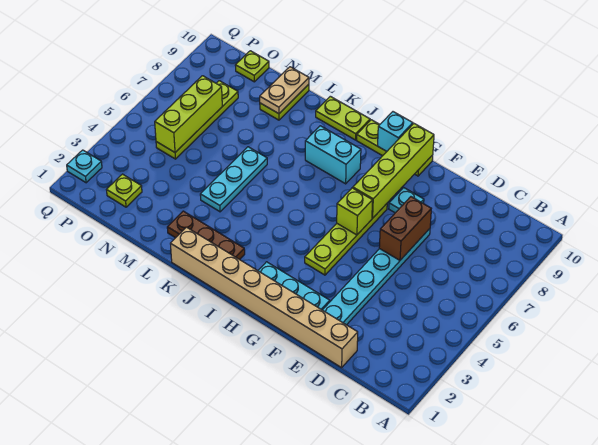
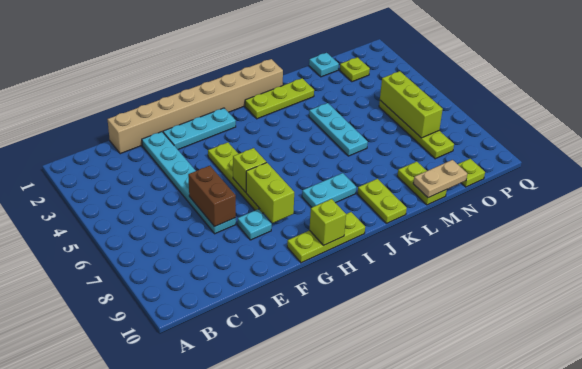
lime 1x4 brick [353,124,434,218] -> lime 1x2 brick [246,163,294,223]
cyan 1x1 brick [378,112,413,151] -> lime 1x1 brick [309,199,346,246]
cyan 1x2 brick [305,126,361,184] -> cyan 1x2 plate [302,173,356,207]
brown 1x3 plate [167,211,245,260] -> lime 1x3 plate [245,78,314,119]
lime 1x2 plate [316,96,370,140] -> lime 1x2 plate turned to [357,179,407,223]
tan 1x2 plate [260,67,309,114] -> tan 1x2 plate turned to [413,160,467,198]
cyan 1x1 plate [67,150,102,183] -> cyan 1x1 plate moved to [309,53,339,77]

